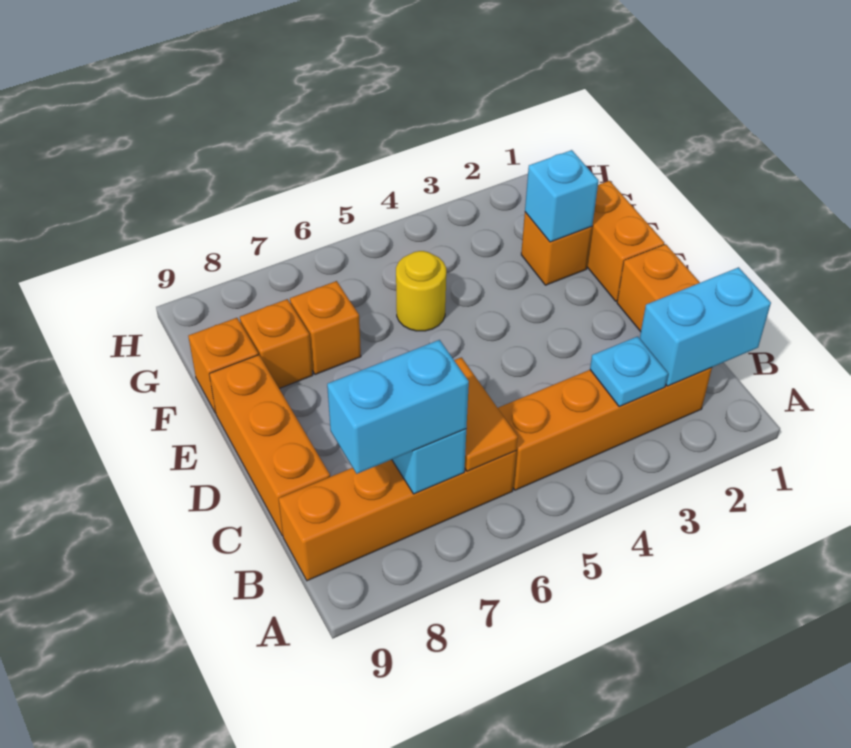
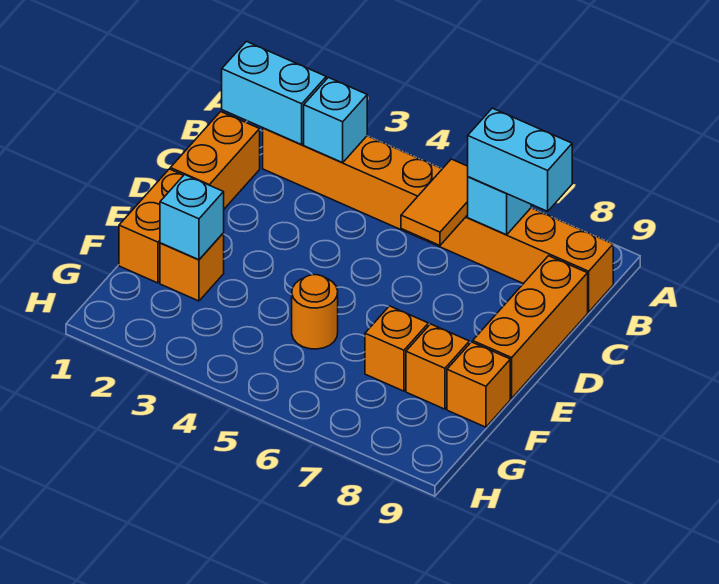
cyan 1x1 plate [590,336,668,407] -> cyan 1x1 brick [304,77,367,163]
yellow 1x1 round brick [396,251,446,331] -> orange 1x1 round brick [292,275,338,349]

